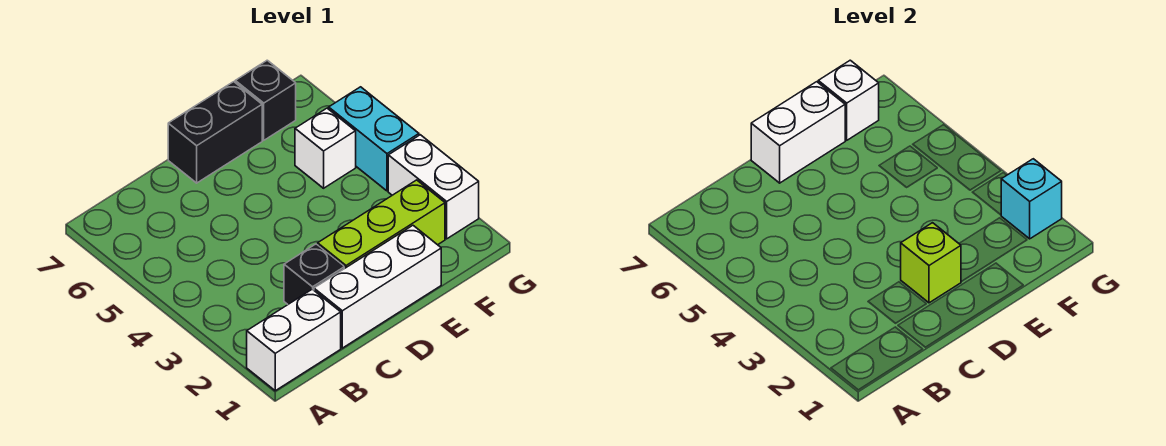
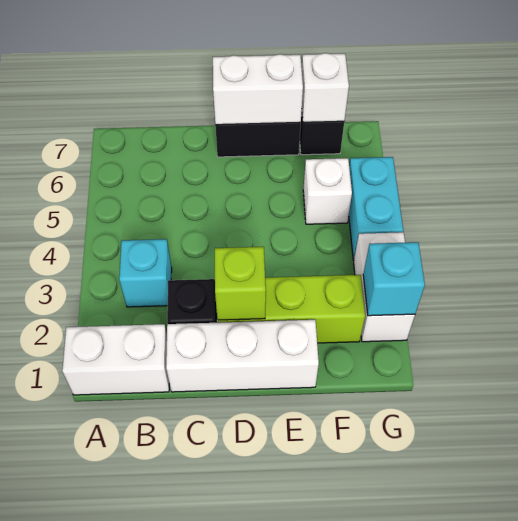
none -> cyan 1x1 brick [119,239,172,307]

